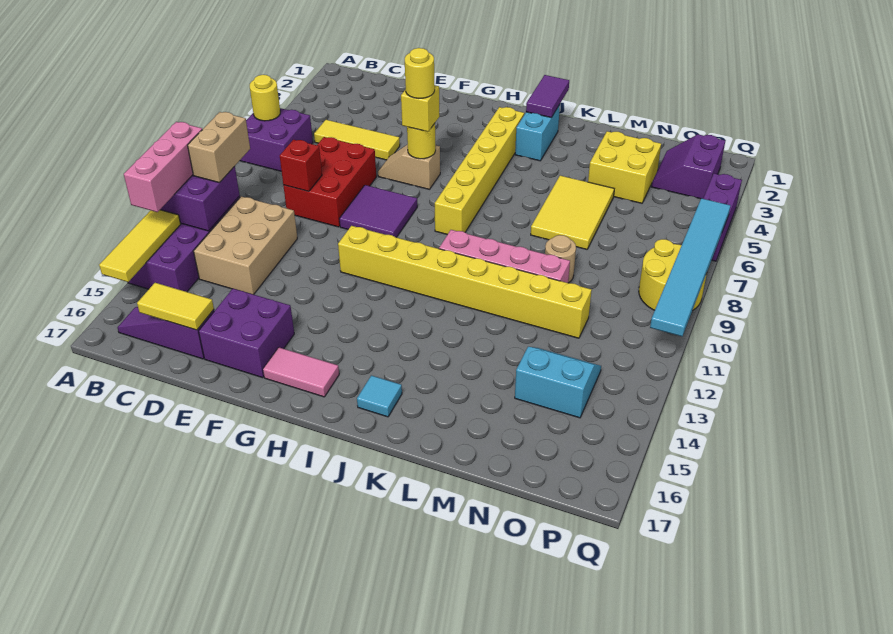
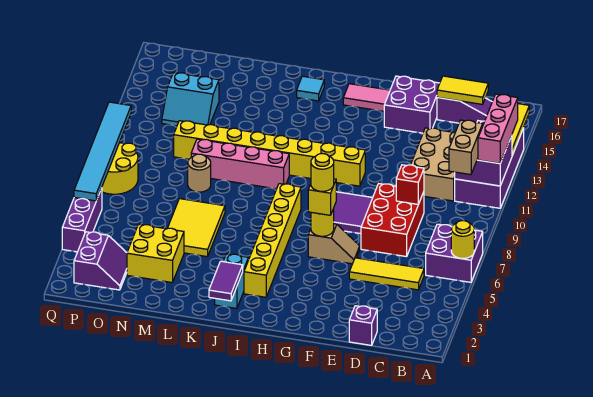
none -> purple 1x1 brick [349,306,377,345]

